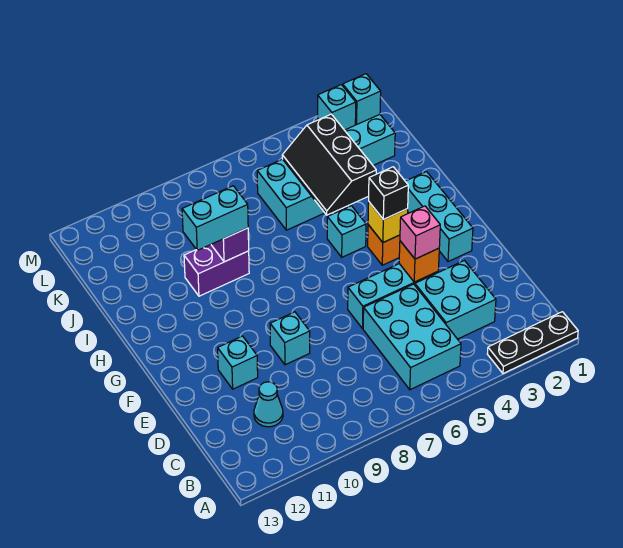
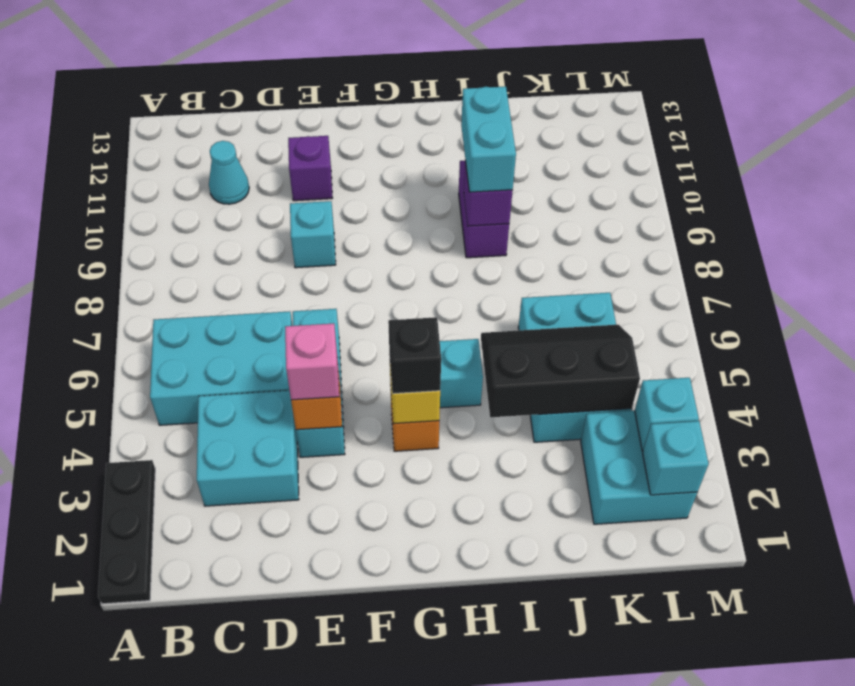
cyan 1x1 brick [218,336,258,389] -> purple 1x1 brick [288,136,332,201]
cyan 1x3 brick [405,172,473,262] -> none

